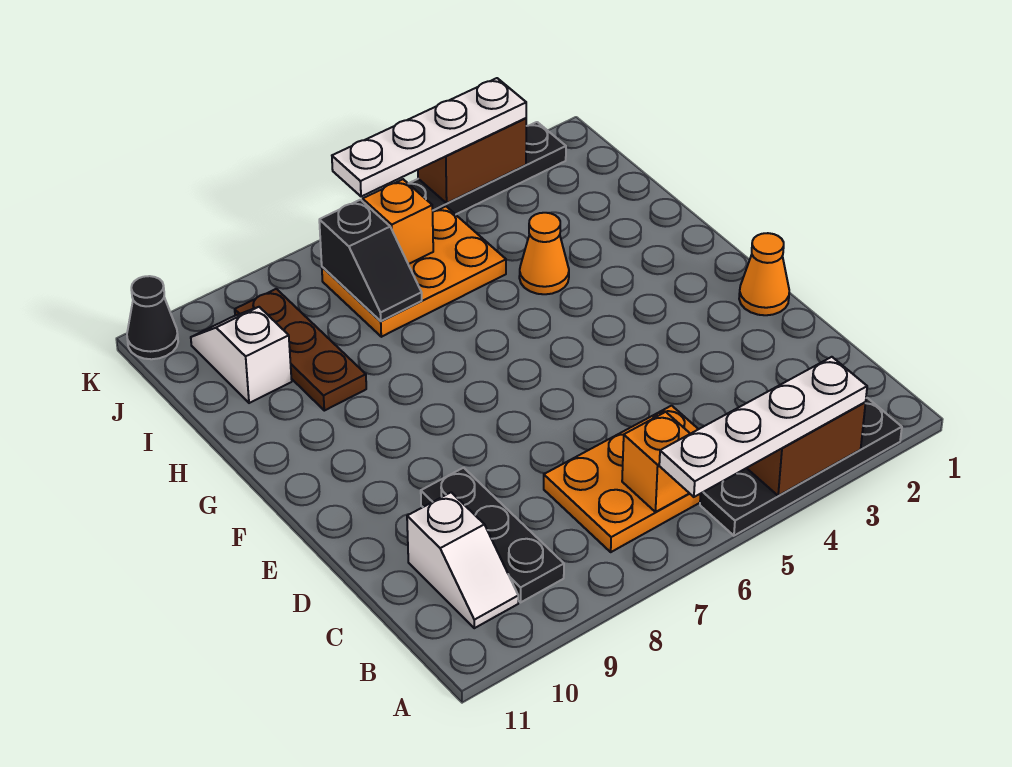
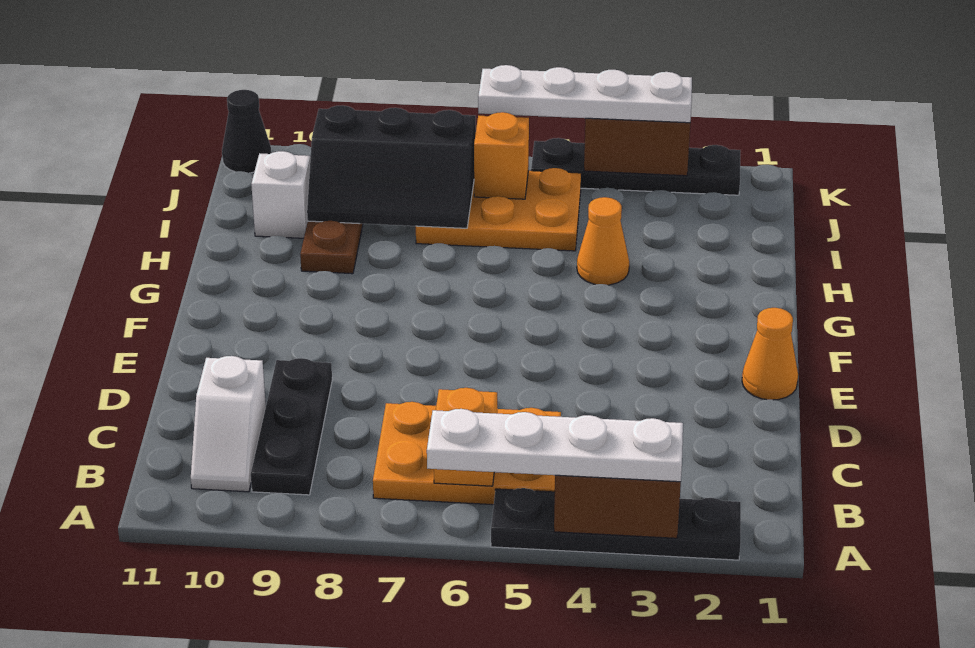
black 1x2 slope [319,200,422,321] -> black 2x3 slope [307,105,476,228]

